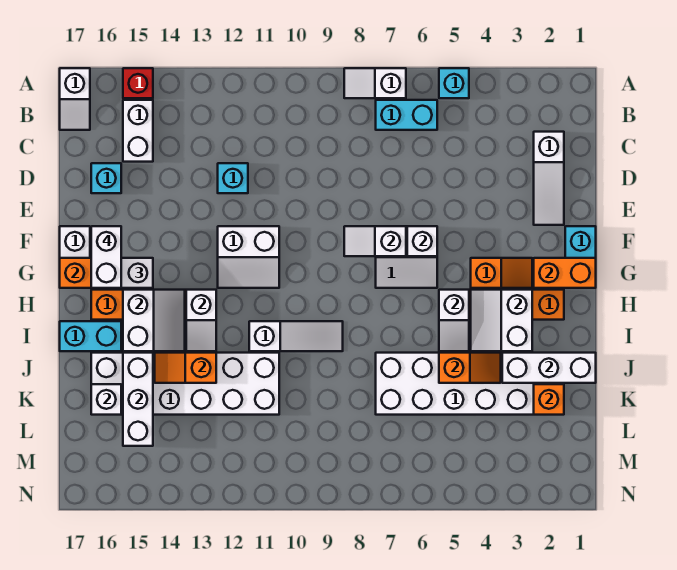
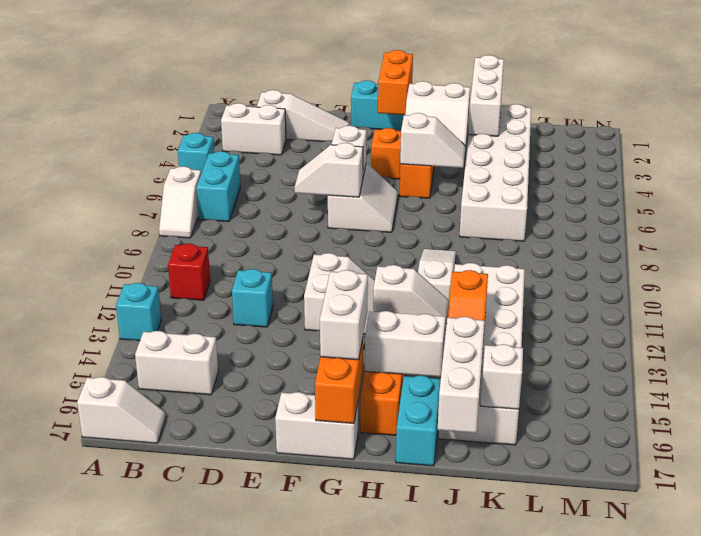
red 1x1 brick [123,68,153,98] -> red 1x1 brick moved to [168,244,210,300]
cyan 1x1 brick [91,163,121,193] -> cyan 1x1 brick moved to [116,283,161,341]
white 1x2 slope [344,226,406,256] -> white 1x2 slope turned to [294,143,363,197]
white 1x2 brick [91,226,121,288] -> white 1x2 brick moved to [221,103,286,155]
orange 1x2 slope [439,353,501,383] -> none
white 1x3 brick [123,353,153,446] -> white 1x3 brick turned to [438,317,485,433]
orange 1x1 brick [534,384,564,415] -> none

